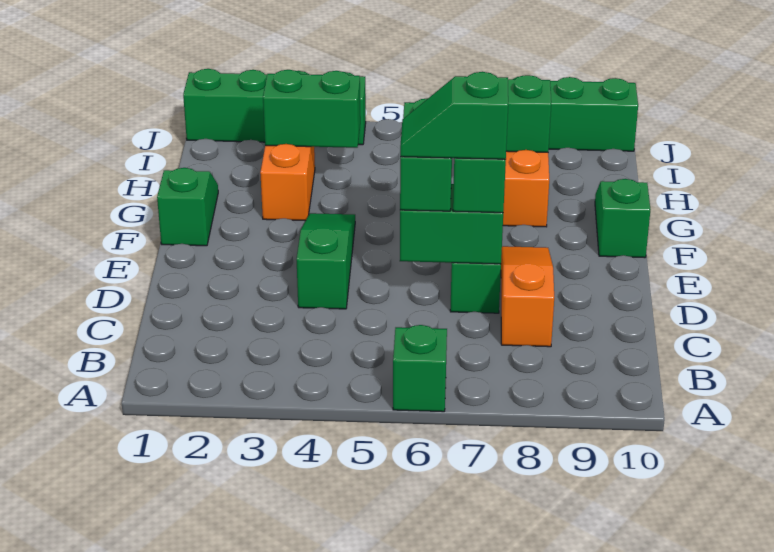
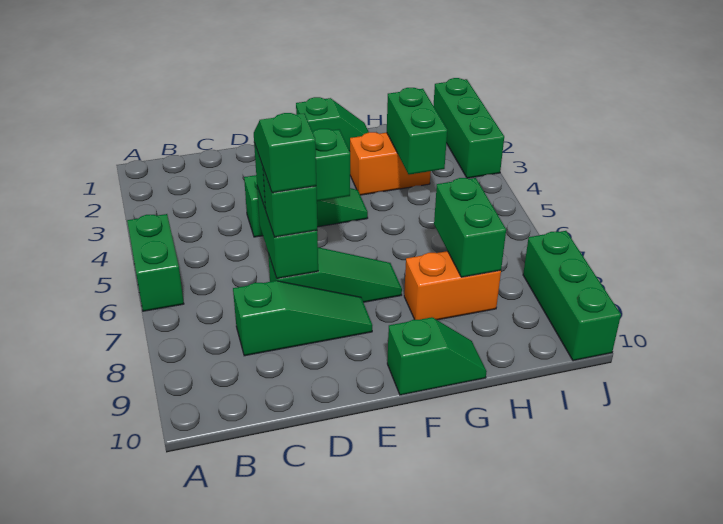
green 1x1 brick [393,325,447,412] -> green 1x2 brick [127,214,184,311]
orange 1x3 slope [501,246,554,347] -> green 1x3 slope [233,281,372,356]
green 1x4 brick [183,69,366,145] -> green 1x3 brick [434,78,504,178]

